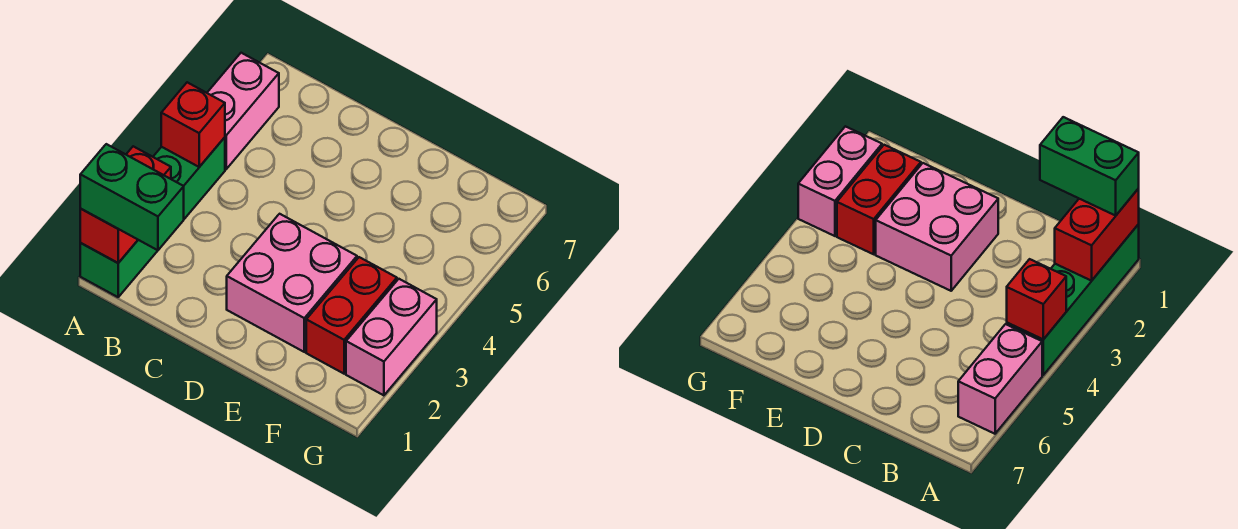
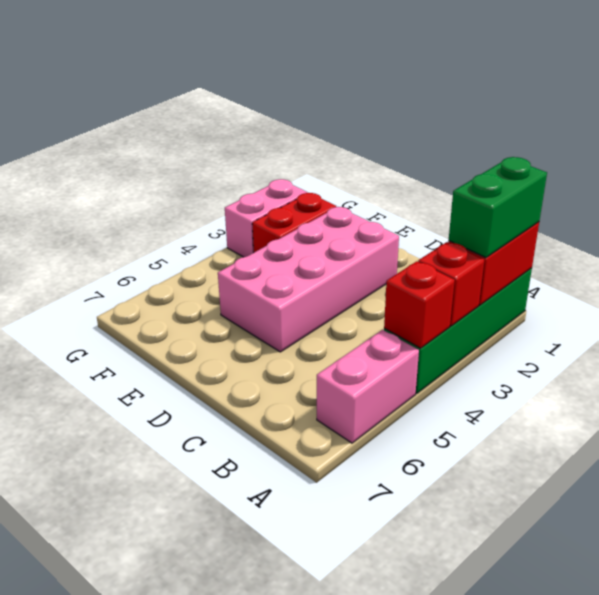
green 1x2 brick [80,144,184,250] -> green 1x2 brick turned to [449,157,547,258]
none -> red 1x1 brick [418,242,484,326]
pink 2x2 brick [227,214,357,352] -> pink 2x4 brick [218,207,399,352]

